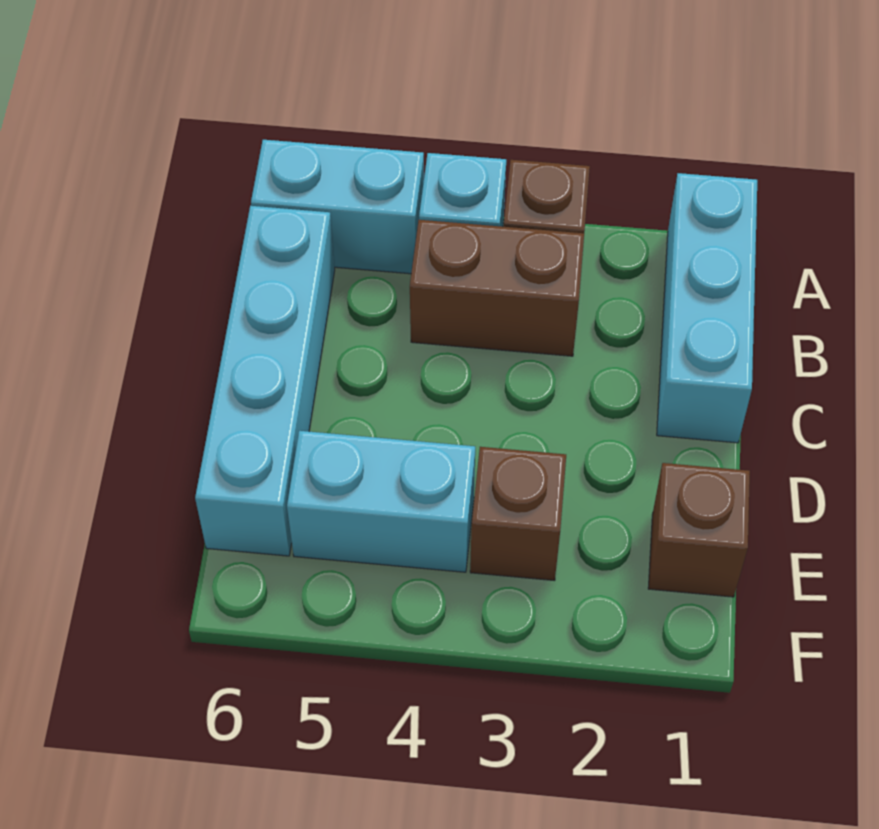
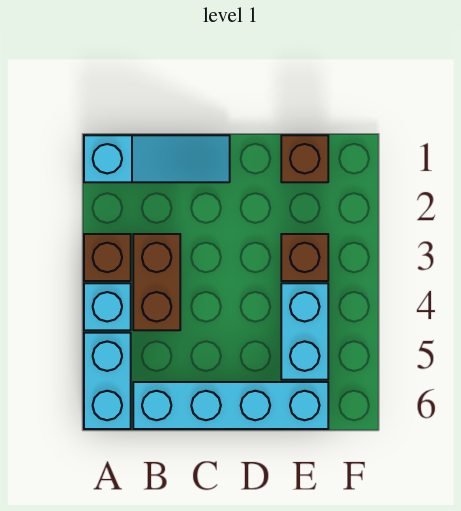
cyan 1x3 brick [657,173,757,443] -> cyan 1x3 slope [84,135,230,182]

